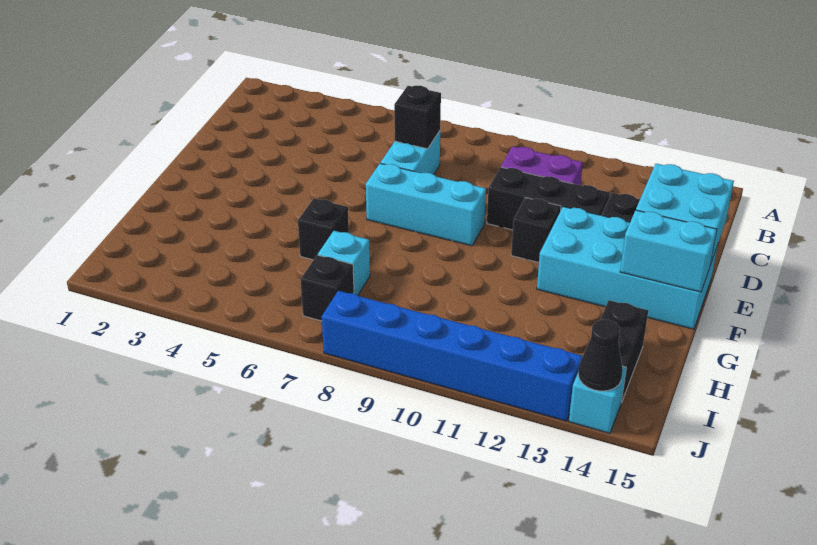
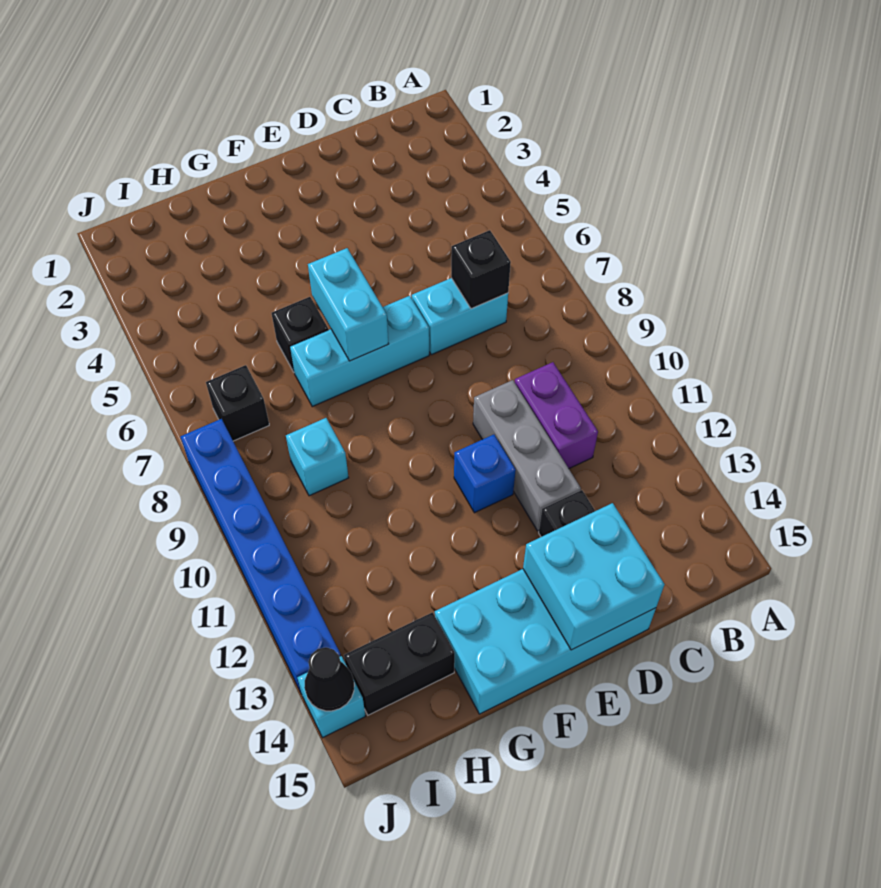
black 1x3 brick [487,167,610,230] -> grey 1x3 brick [473,380,581,531]
cyan 1x3 brick [366,163,486,246] -> cyan 1x3 brick turned to [290,296,429,407]
black 1x1 brick [511,198,561,262] -> blue 1x1 brick [454,435,516,513]
cyan 2x4 brick [537,207,718,329] -> cyan 2x4 brick turned to [435,569,656,714]
cyan 1x2 brick [620,210,717,292] -> cyan 1x2 brick moved to [308,248,389,361]
cyan 1x1 brick [318,231,370,295] -> cyan 1x1 brick moved to [286,418,349,496]

